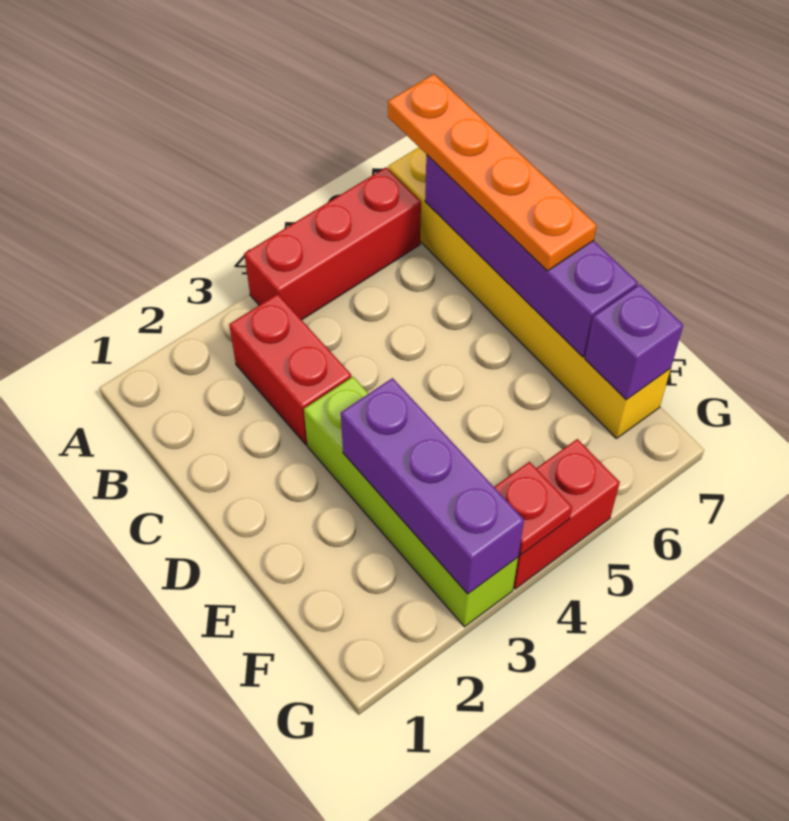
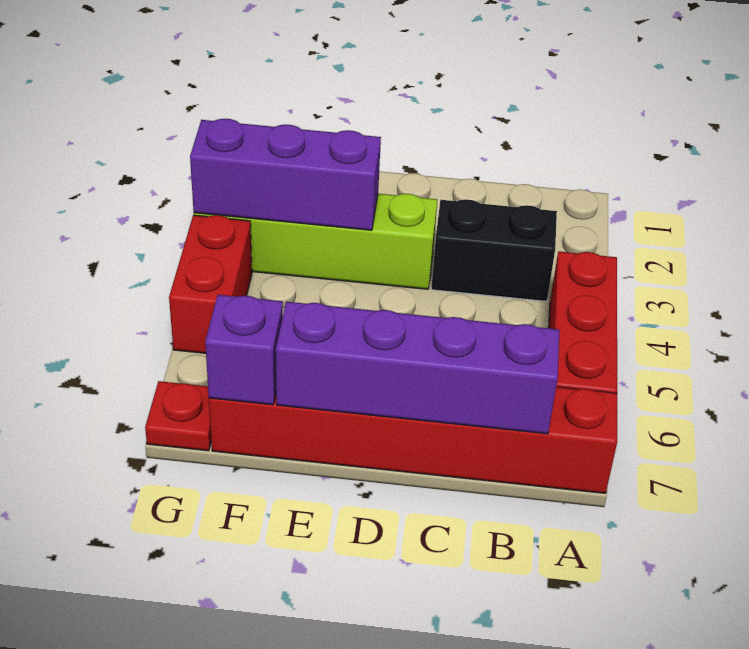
yellow 1x6 brick [388,147,671,439] -> red 1x6 brick [209,387,617,493]
orange 1x4 plate [388,74,597,271] -> none
red 1x2 brick [229,294,351,445] -> black 1x2 brick [431,199,557,301]
red 1x1 plate [494,462,572,555] -> red 1x1 plate moved to [145,381,211,451]

